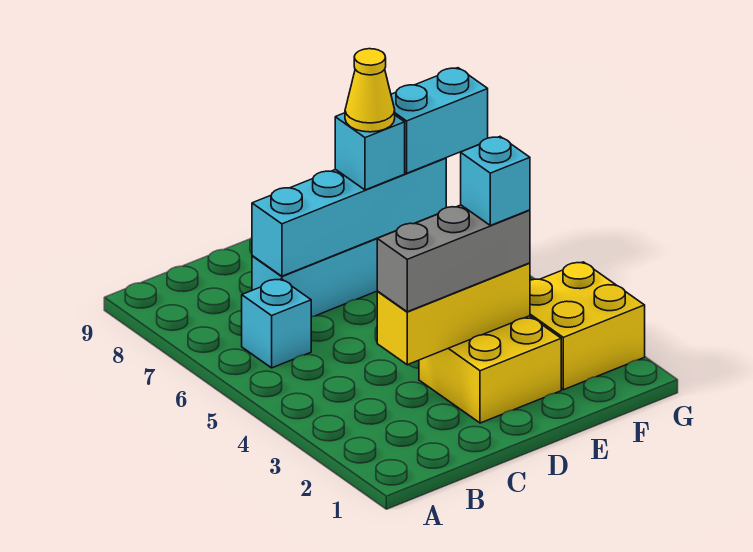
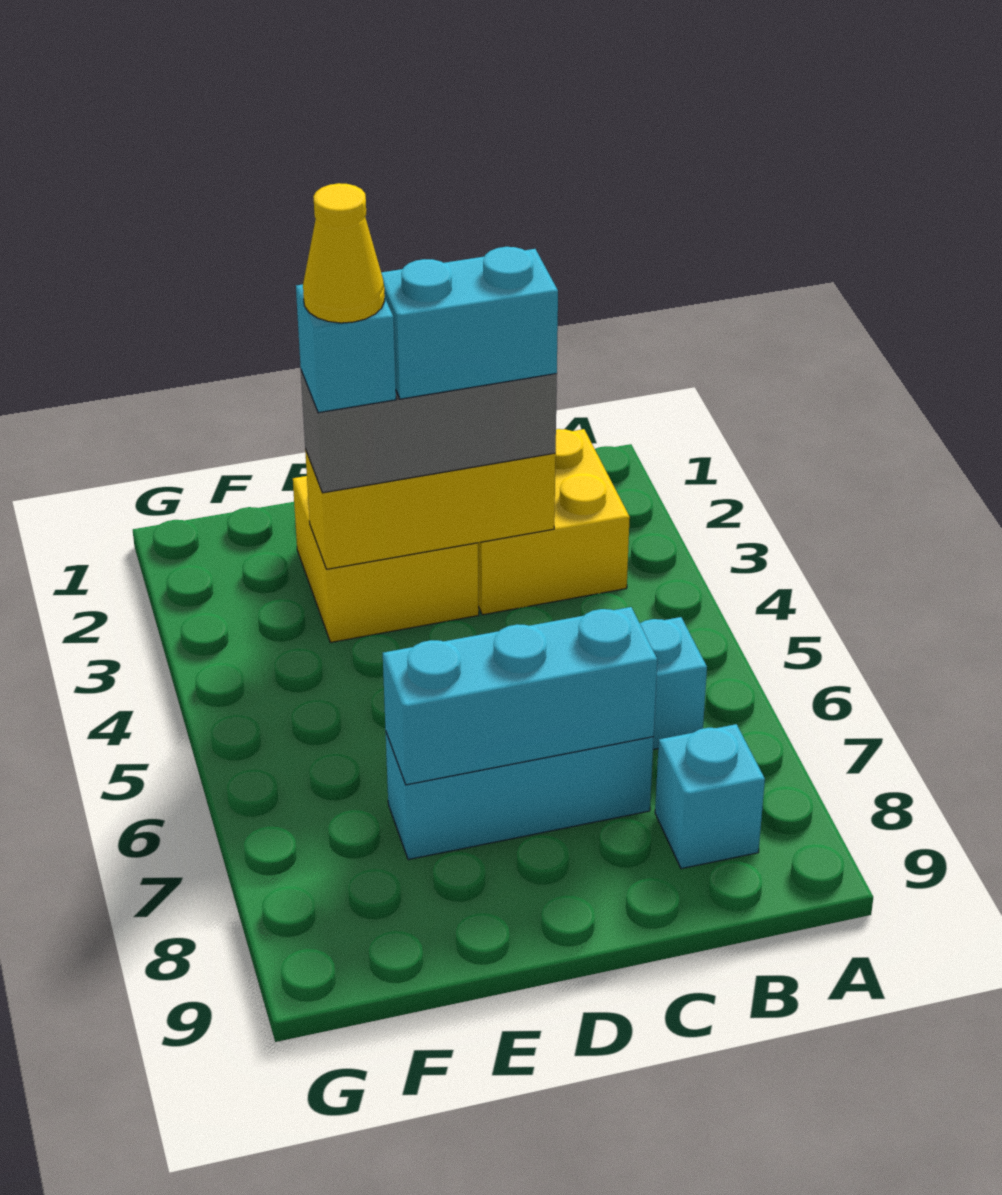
cyan 1x4 brick [252,158,446,276] -> cyan 1x3 brick [383,607,657,785]
cyan 1x1 brick [335,113,405,190] -> cyan 1x1 brick moved to [655,724,765,869]
yellow 1x1 cone [345,49,395,132] -> yellow 1x1 cone moved to [303,183,385,323]
yellow 2x2 brick [530,262,645,390] -> yellow 2x2 brick moved to [478,429,630,615]
cyan 1x2 brick [391,68,488,173] -> cyan 1x2 brick moved to [381,247,558,399]

